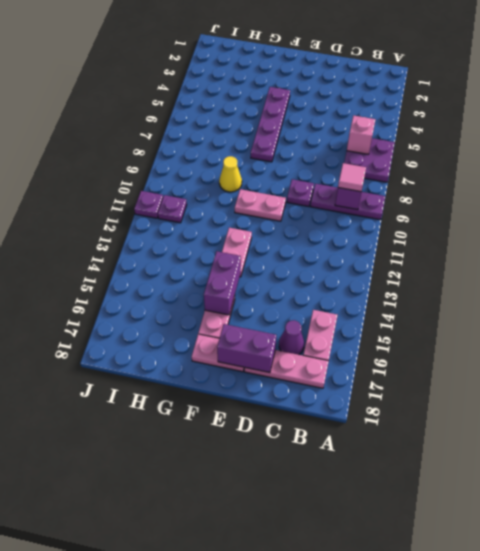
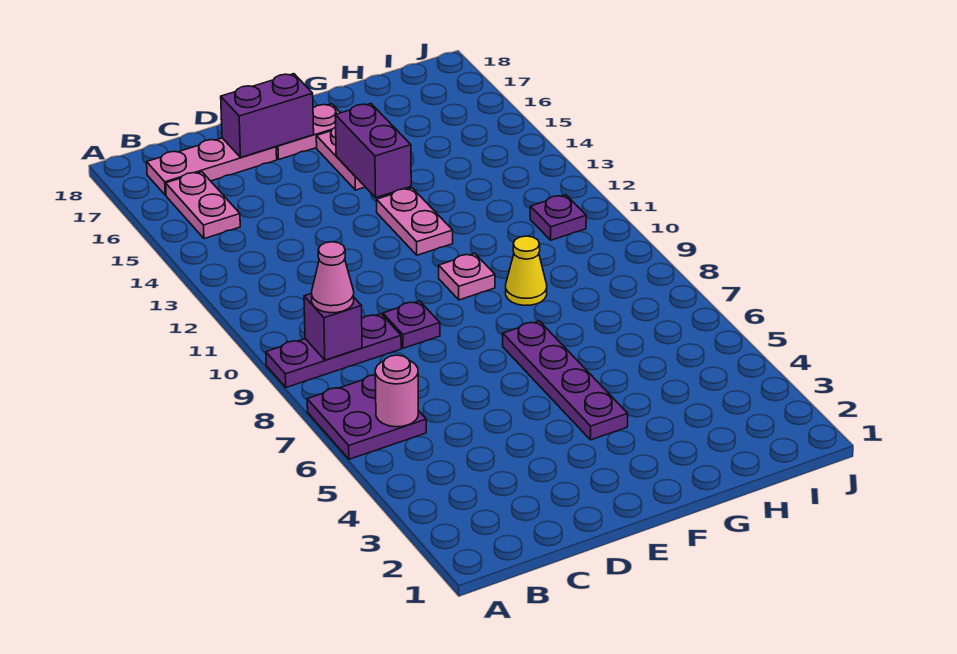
pink 1x1 brick [347,116,375,154] -> pink 1x1 round brick [375,355,418,427]
pink 1x1 tile [338,163,366,192] -> pink 1x1 cone [312,242,354,313]
purple 1x1 cone [279,320,304,355] -> none
pink 1x2 plate [235,189,286,221] -> pink 1x1 plate [439,253,495,300]
purple 1x1 plate [134,191,163,218] -> none

